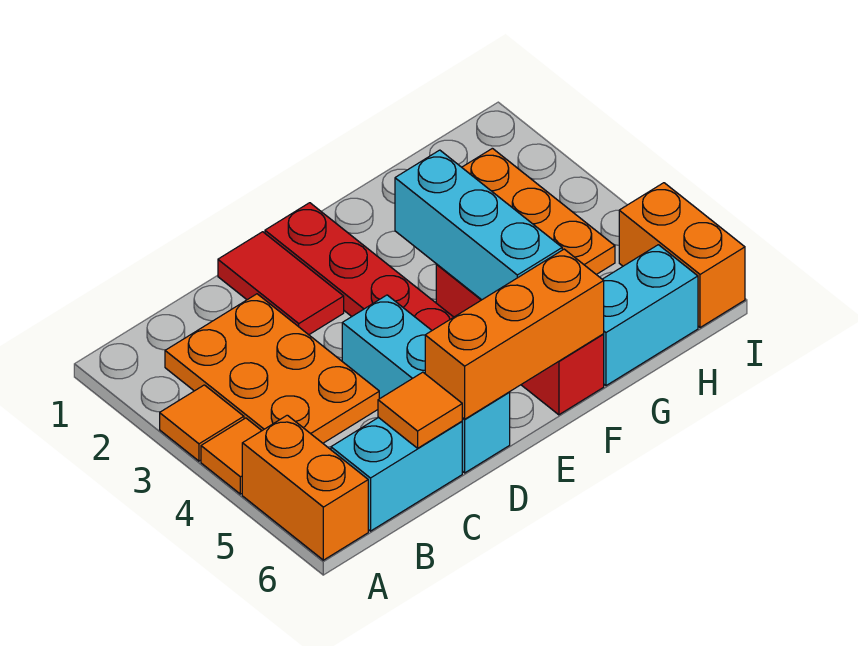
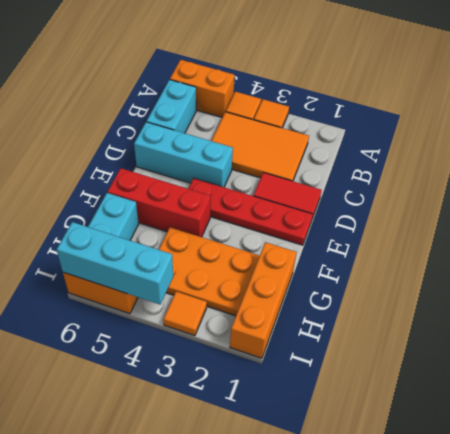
orange 2x3 plate [165,294,379,443] -> orange 2x3 tile [211,112,309,181]
orange 1x1 tile [378,372,462,448] -> orange 1x1 tile moved to [163,291,207,336]
orange 1x3 brick [425,249,604,419] -> orange 1x3 brick moved to [230,242,296,358]
cyan 1x3 brick [395,150,562,300] -> cyan 1x3 brick moved to [57,222,173,304]

